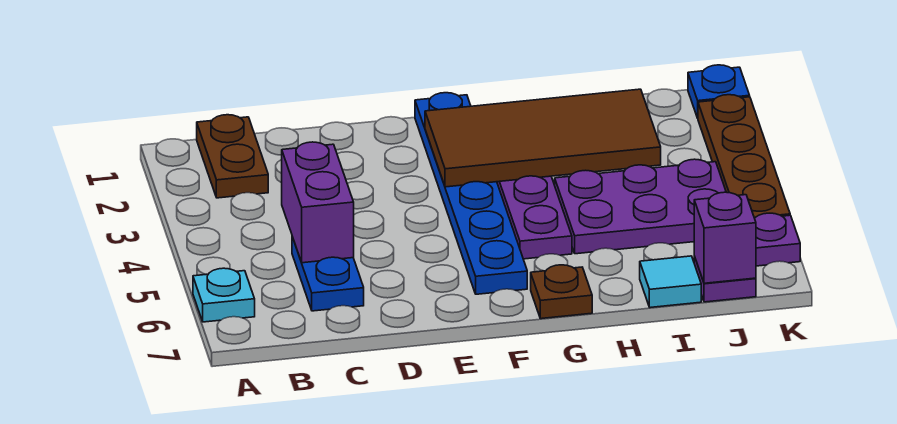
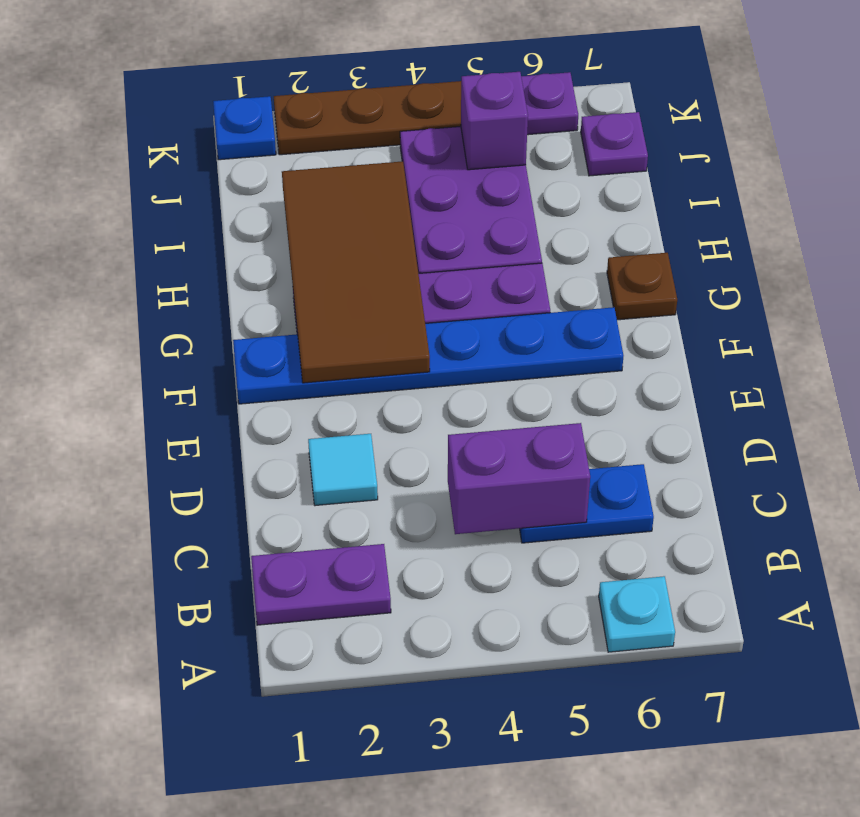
brown 1x2 plate [197,115,268,198] -> purple 1x2 plate [251,544,391,625]
cyan 1x1 tile [640,256,701,307] -> cyan 1x1 tile moved to [308,434,378,506]
purple 1x1 brick [694,192,756,283] -> purple 1x1 brick moved to [461,72,528,170]

